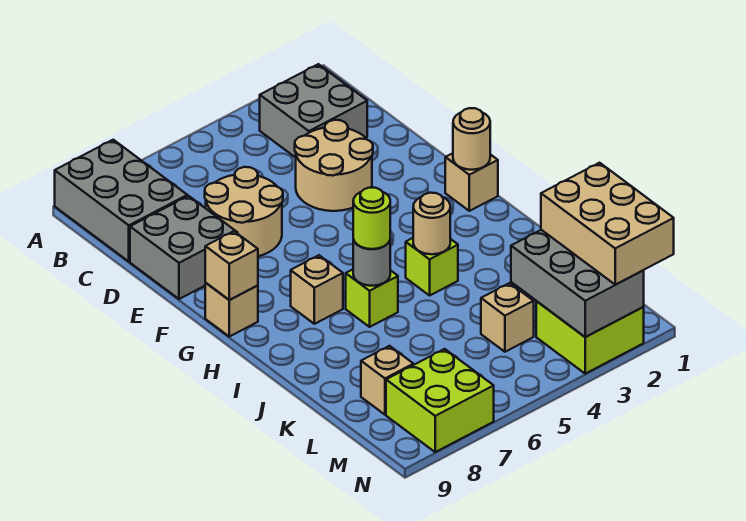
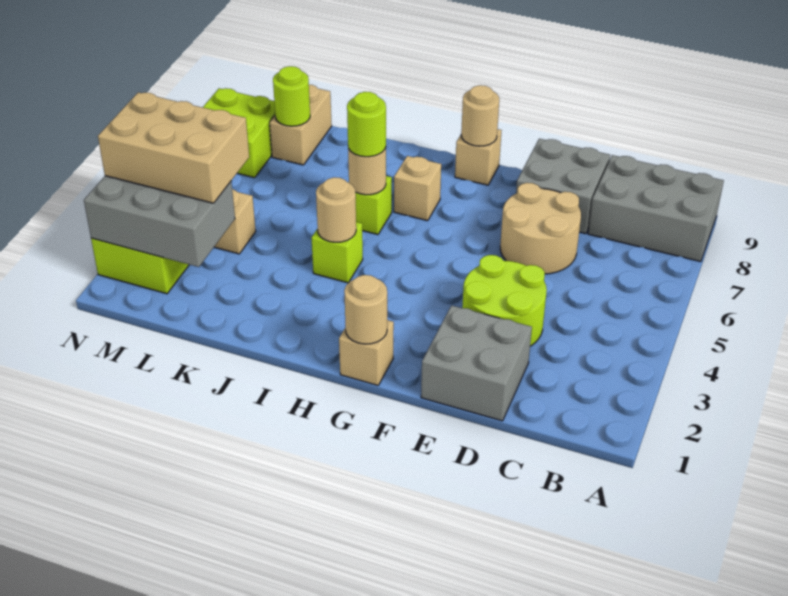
grey 2x2 brick [260,64,367,158] -> grey 2x2 brick moved to [421,305,532,421]
tan 2x2 round brick [295,120,373,211] -> lime 2x2 round brick [462,255,547,346]
tan 1x1 brick [205,231,258,300] -> tan 1x1 round brick [461,85,499,146]
grey 1x1 round brick [353,239,390,286] -> tan 1x1 round brick [348,147,386,195]
tan 2x3 brick [541,163,674,285] -> tan 2x3 brick moved to [98,92,249,203]
tan 1x1 brick [361,346,413,415] -> tan 1x2 brick [270,85,332,165]
none -> lime 1x1 round brick [273,66,310,126]

